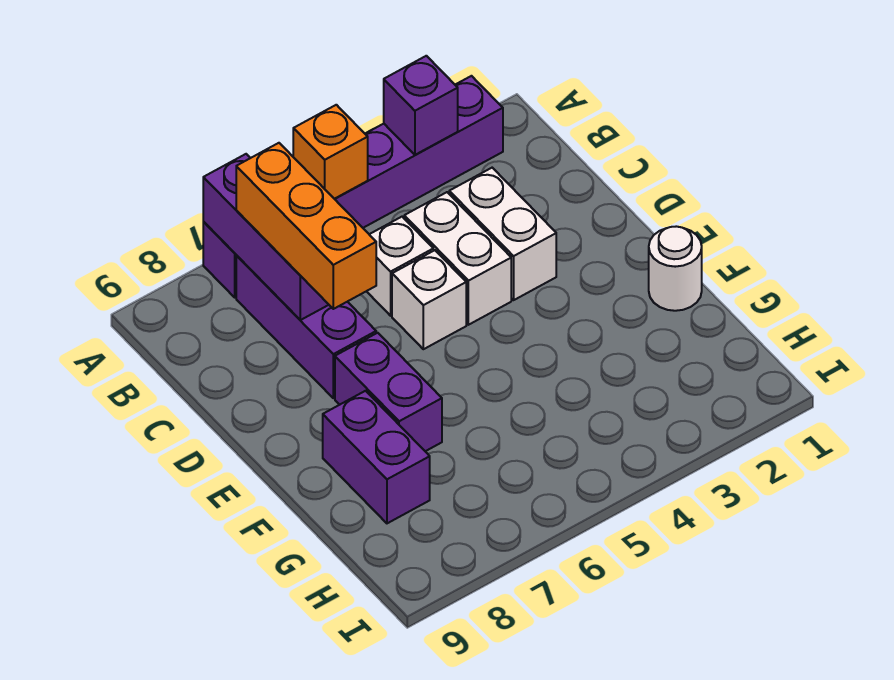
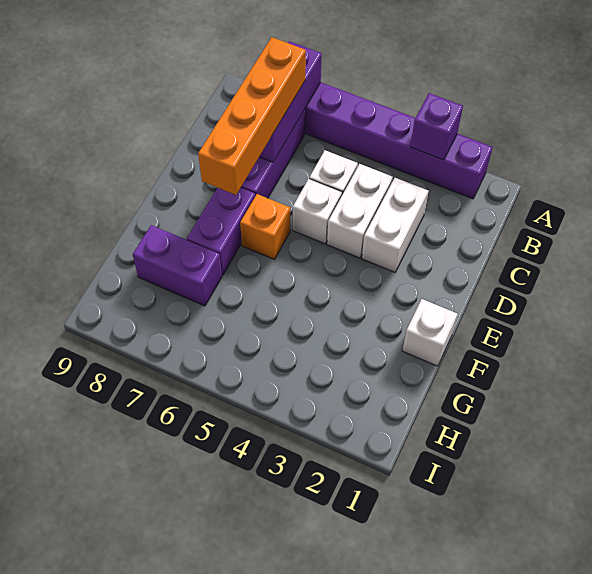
orange 1x1 brick [293,105,368,199] -> orange 1x1 brick moved to [240,194,290,259]
orange 1x3 brick [236,143,376,309] -> orange 1x4 brick [198,37,306,195]
white 1x1 round brick [649,226,702,311] -> white 1x1 brick [403,299,458,366]
purple 1x2 brick [323,391,430,523] -> purple 1x2 brick turned to [133,225,222,306]

